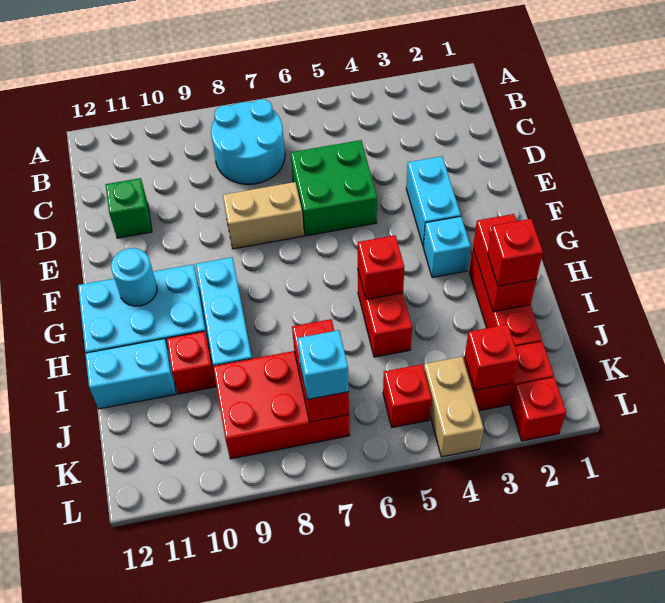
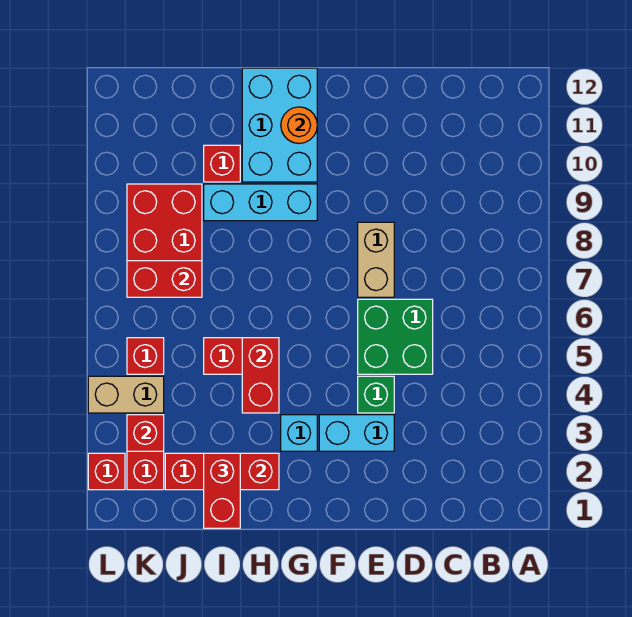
cyan 2x2 round brick [211,99,285,184] -> none
green 1x1 brick [106,178,152,238] -> green 1x1 brick moved to [358,376,394,413]
cyan 1x1 round brick [111,248,157,306] -> orange 1x1 round brick [281,107,317,143]
red 1x1 brick [358,235,404,300] -> red 1x2 brick [242,338,279,413]
red 1x1 brick [487,219,543,286] -> red 1x2 brick [204,453,240,528]
cyan 1x2 brick [86,339,176,409] -> none
cyan 1x1 brick [297,330,349,400] -> none

